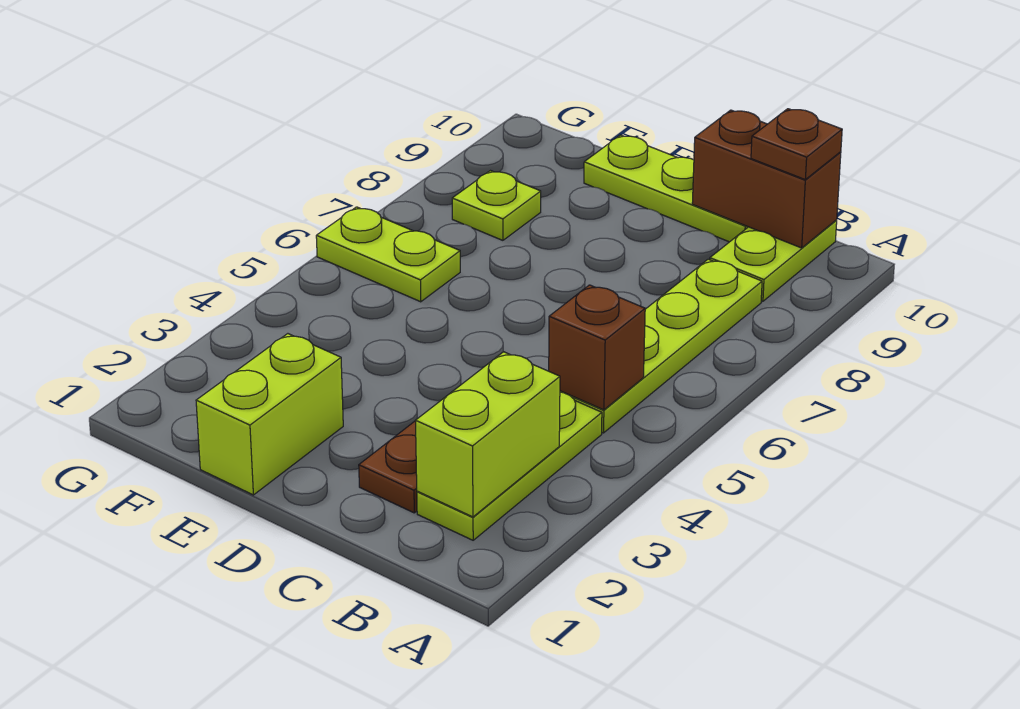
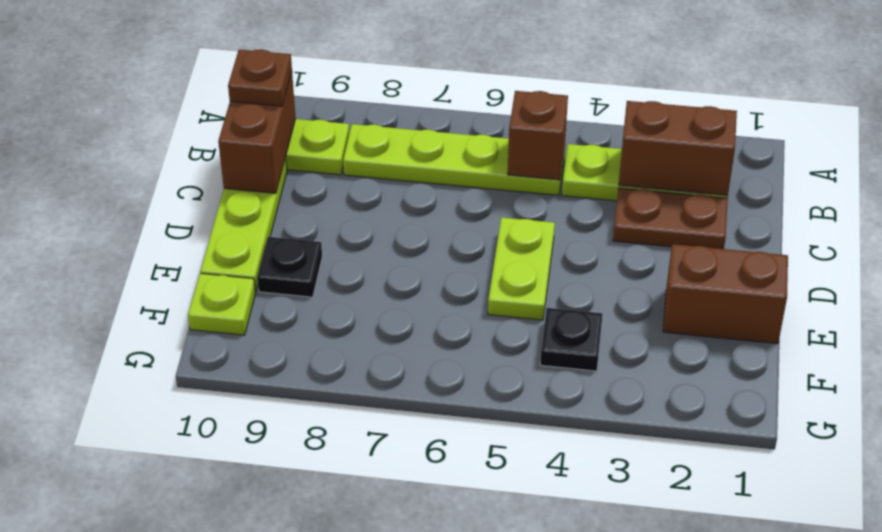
lime 1x2 brick [416,352,560,517] -> brown 1x2 brick [619,101,737,196]
lime 1x2 brick [196,334,343,495] -> brown 1x2 brick [663,244,788,344]
none -> black 1x1 plate [257,237,322,297]
none -> black 1x1 plate [540,308,603,371]
lime 1x2 plate [316,207,460,302] -> lime 1x2 plate moved to [488,217,555,320]
lime 1x1 plate [452,171,541,240] -> lime 1x1 plate moved to [188,273,256,335]

